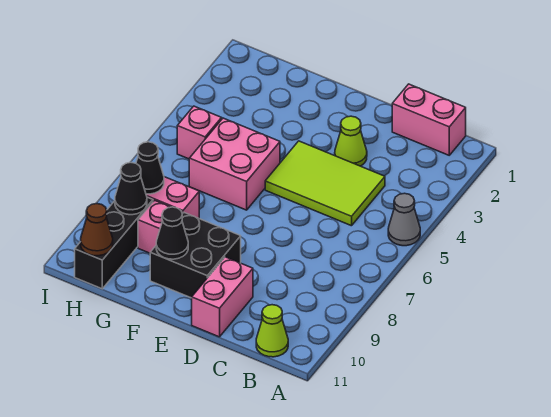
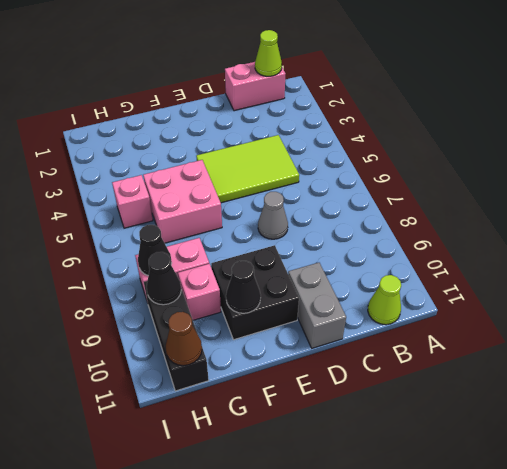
grey 1x1 cone [388,193,420,246] -> grey 1x1 cone moved to [258,192,288,239]
lime 1x1 cone [335,116,367,166] -> lime 1x1 cone moved to [255,30,282,76]
pink 1x2 brick [192,257,253,337] -> grey 1x2 brick [288,263,346,348]

